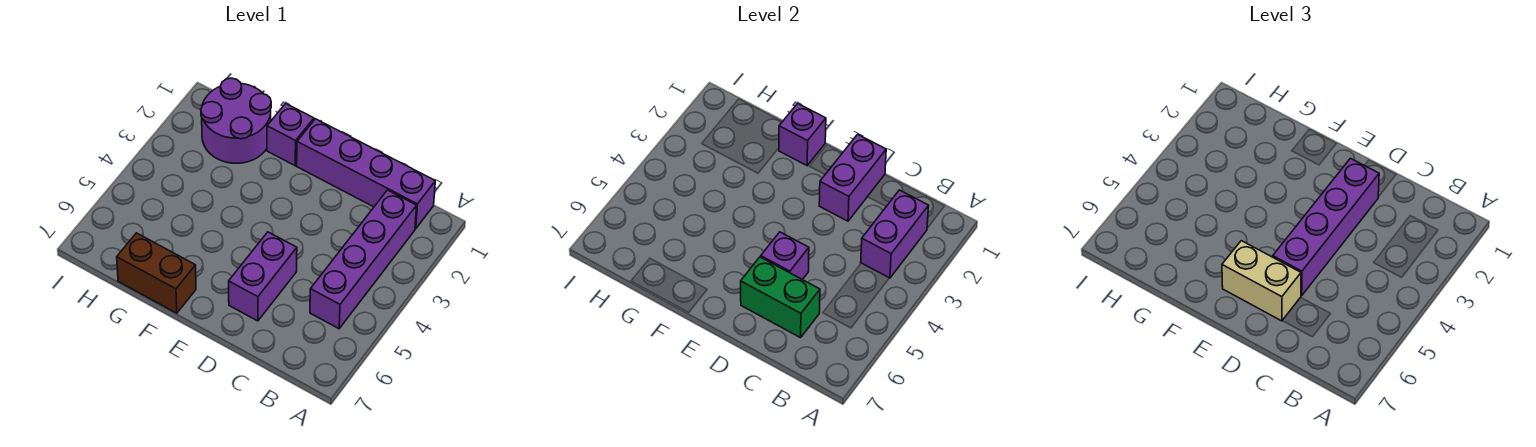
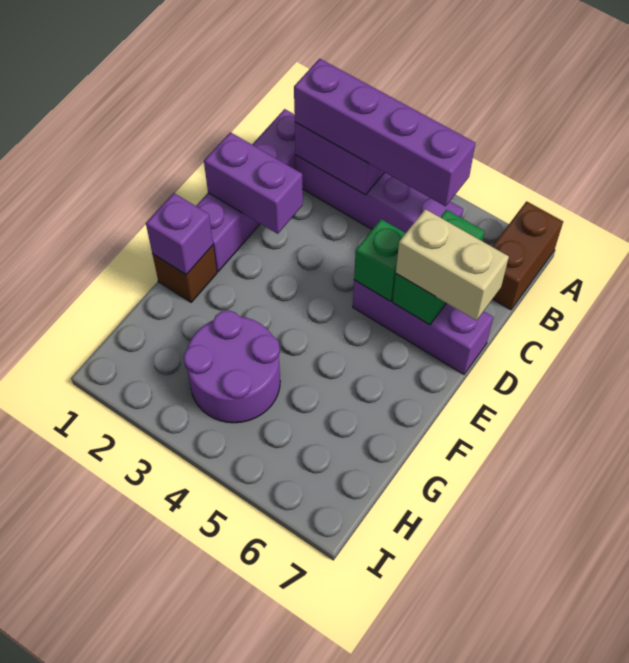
purple 1x4 brick [1273,158,1379,296] -> purple 1x4 brick moved to [294,59,475,206]
purple 1x2 brick [229,232,297,321] -> purple 1x3 brick [353,280,493,374]
purple 1x1 brick [761,232,809,280] -> green 1x1 brick [354,219,406,301]
tan 1x2 brick [1222,241,1301,321] -> tan 1x2 brick turned to [396,209,509,320]
purple 1x1 brick [267,103,314,165] -> brown 1x1 brick [153,245,217,302]
brown 1x2 brick [117,233,196,313] -> brown 1x2 brick moved to [492,201,563,310]
purple 2x2 round brick [201,78,271,163] -> purple 2x2 round brick moved to [184,310,280,423]

